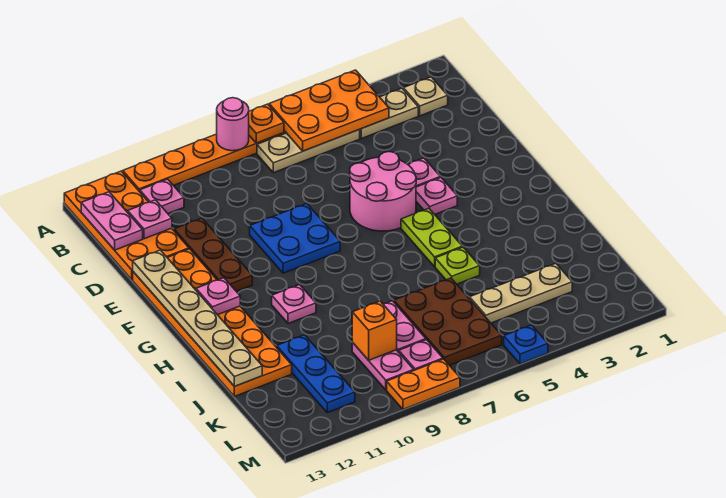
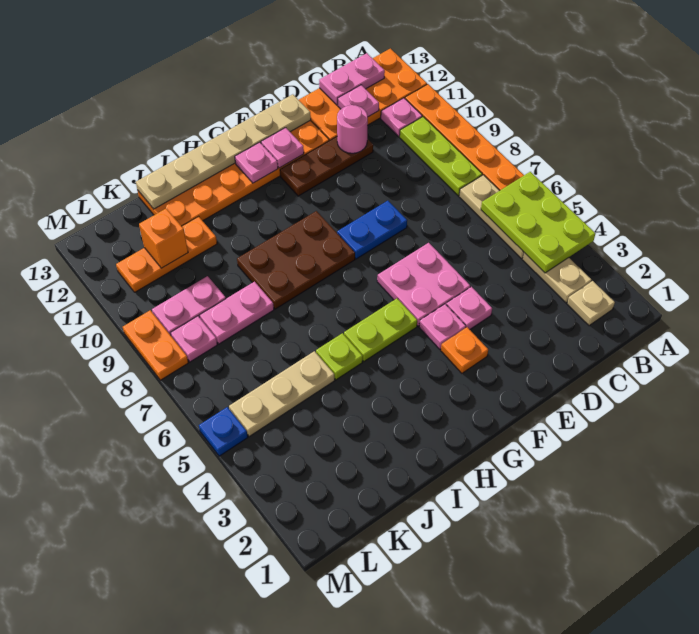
orange 2x3 plate [269,70,389,151] -> lime 2x3 plate [481,172,595,273]
orange 1x1 plate [249,104,284,143] -> orange 1x1 plate moved to [441,327,488,373]
pink 1x1 round brick [217,98,249,151] -> pink 1x1 round brick moved to [337,105,368,153]
none -> lime 1x3 plate [400,117,482,196]
pink 2x2 round brick [350,152,416,231] -> pink 2x2 plate [377,243,470,326]
blue 2x2 plate [250,204,340,273] -> blue 1x2 plate [337,201,407,259]
pink 1x1 plate [272,285,316,323] -> pink 1x1 plate moved to [261,128,304,168]
brown 2x3 plate [394,278,502,365] -> brown 2x3 plate moved to [237,211,355,309]
blue 1x3 plate [277,335,355,413] -> orange 1x3 plate [116,217,217,292]
tan 1x3 plate [470,263,572,323] -> tan 1x3 plate turned to [229,351,335,437]
orange 1x1 brick [352,301,397,360] -> orange 1x1 brick moved to [139,209,188,268]

